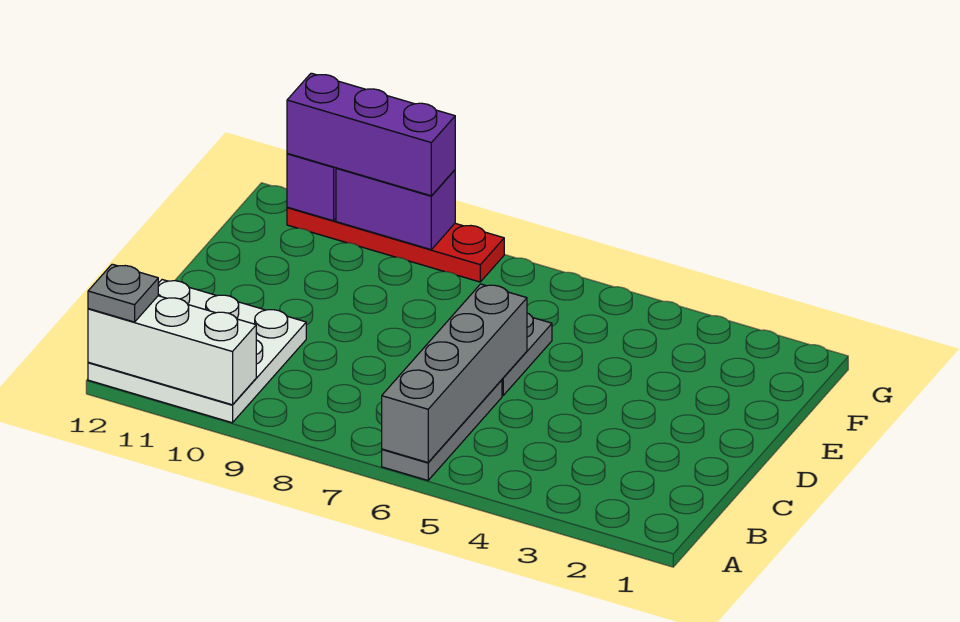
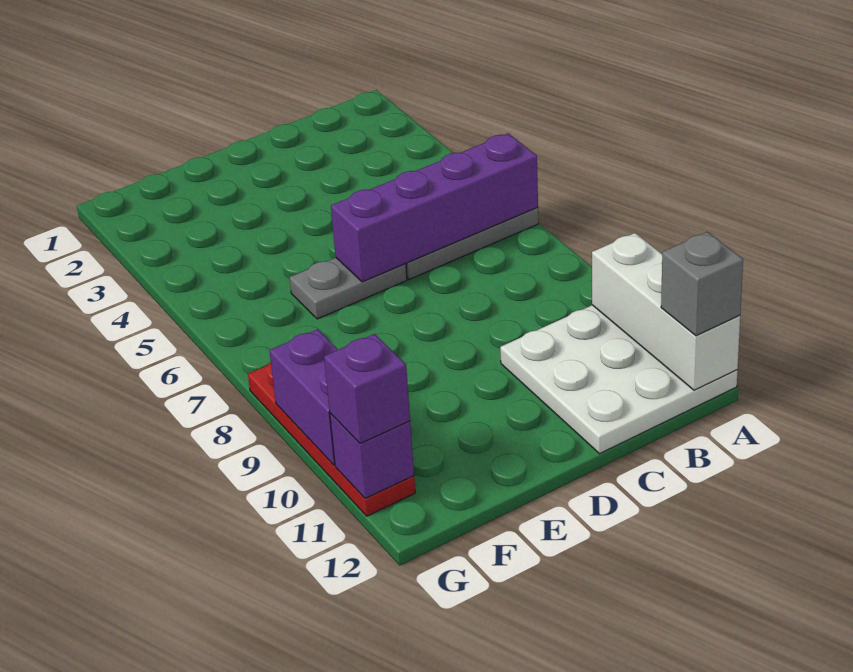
grey 1x4 brick [382,284,527,462] -> purple 1x4 brick [331,133,538,282]
grey 1x1 plate [88,264,158,322] -> grey 1x1 brick [661,232,743,336]
purple 1x3 brick [287,73,455,196] -> purple 1x1 brick [324,334,410,444]

